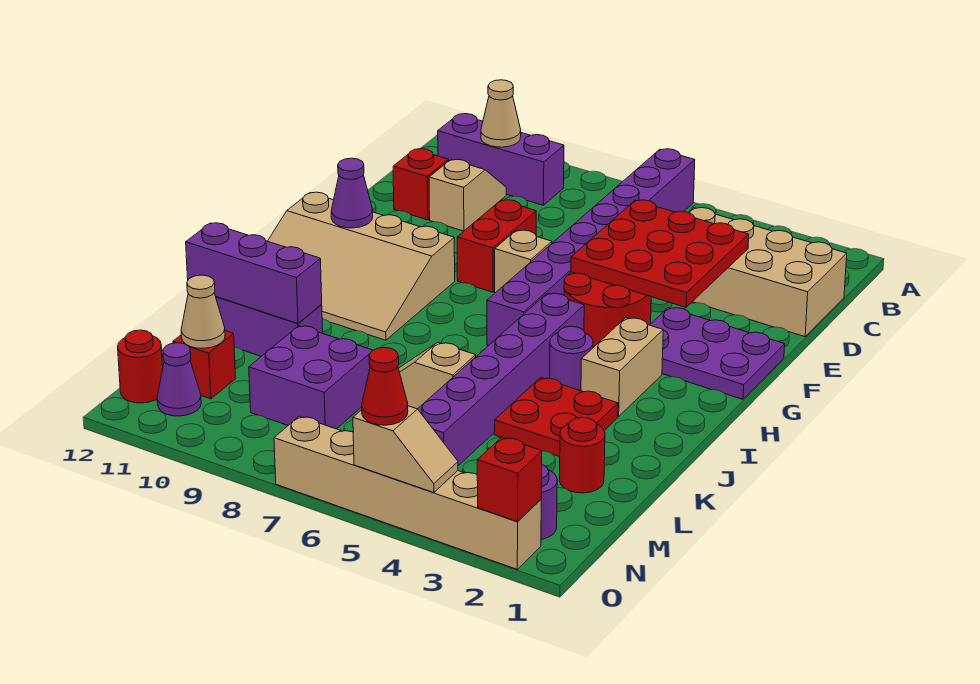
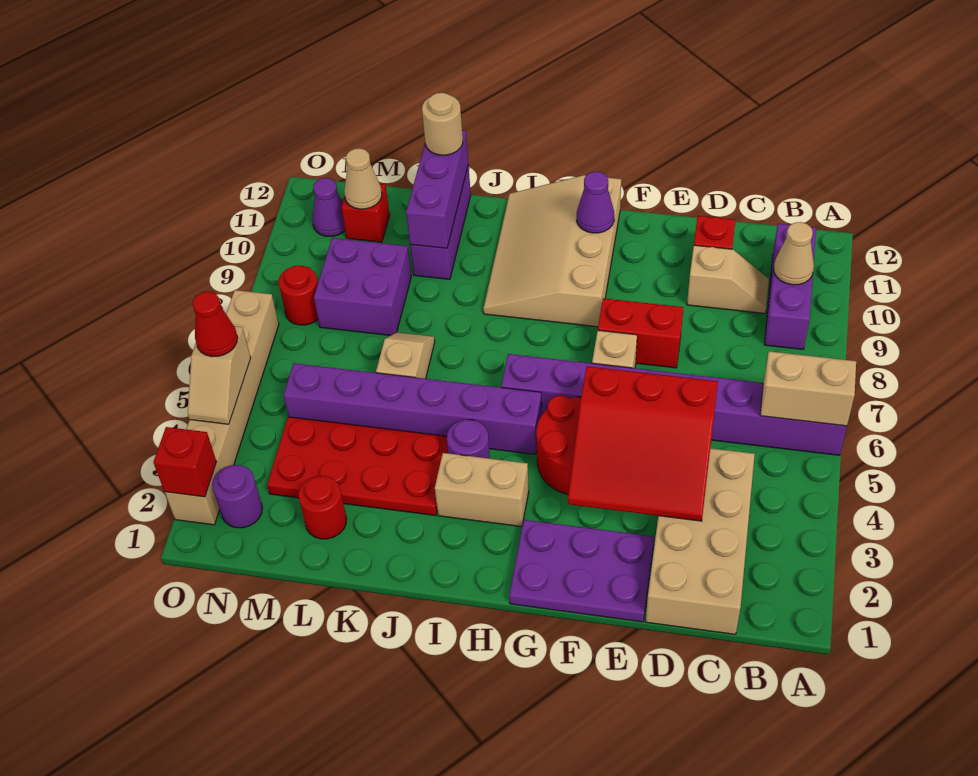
none -> tan 1x2 brick [760,351,856,426]
red 3x3 plate [571,200,749,307] -> red 3x3 slope [568,366,718,521]
purple 2x3 plate [650,308,785,399] -> purple 2x3 plate turned to [509,520,654,622]
red 2x2 plate [494,378,618,457] -> red 2x4 plate [267,417,448,516]
none -> tan 1x1 round brick [422,93,463,155]
red 1x1 round brick [118,330,163,403] -> red 1x1 round brick moved to [278,266,318,325]

